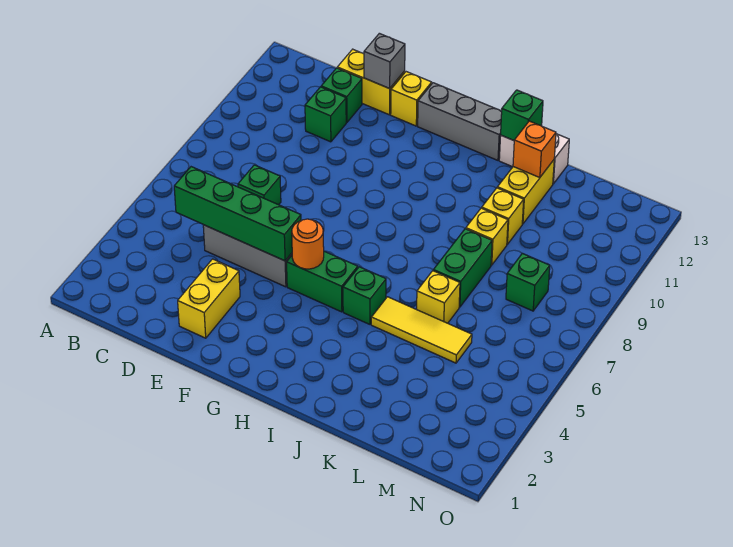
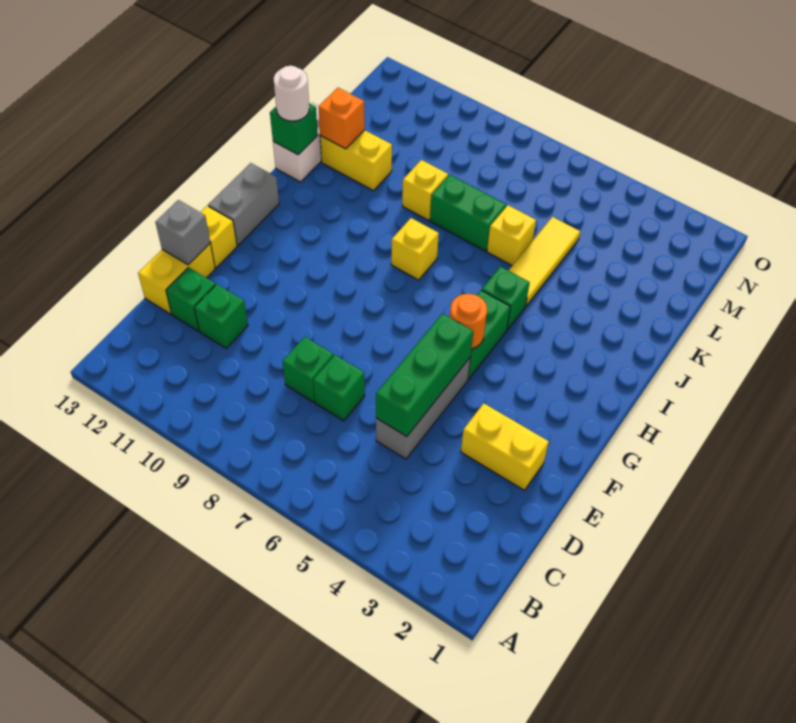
green 1x4 brick [174,167,301,261] -> green 1x3 brick [376,313,473,436]
grey 1x3 brick [418,83,502,160] -> grey 1x2 brick [208,163,279,245]
none -> white 1x1 round brick [274,66,309,121]
yellow 1x1 brick [482,188,524,244] -> yellow 1x1 brick moved to [391,218,439,280]
green 1x1 brick [506,253,550,311] -> green 1x1 brick moved to [283,337,334,402]

